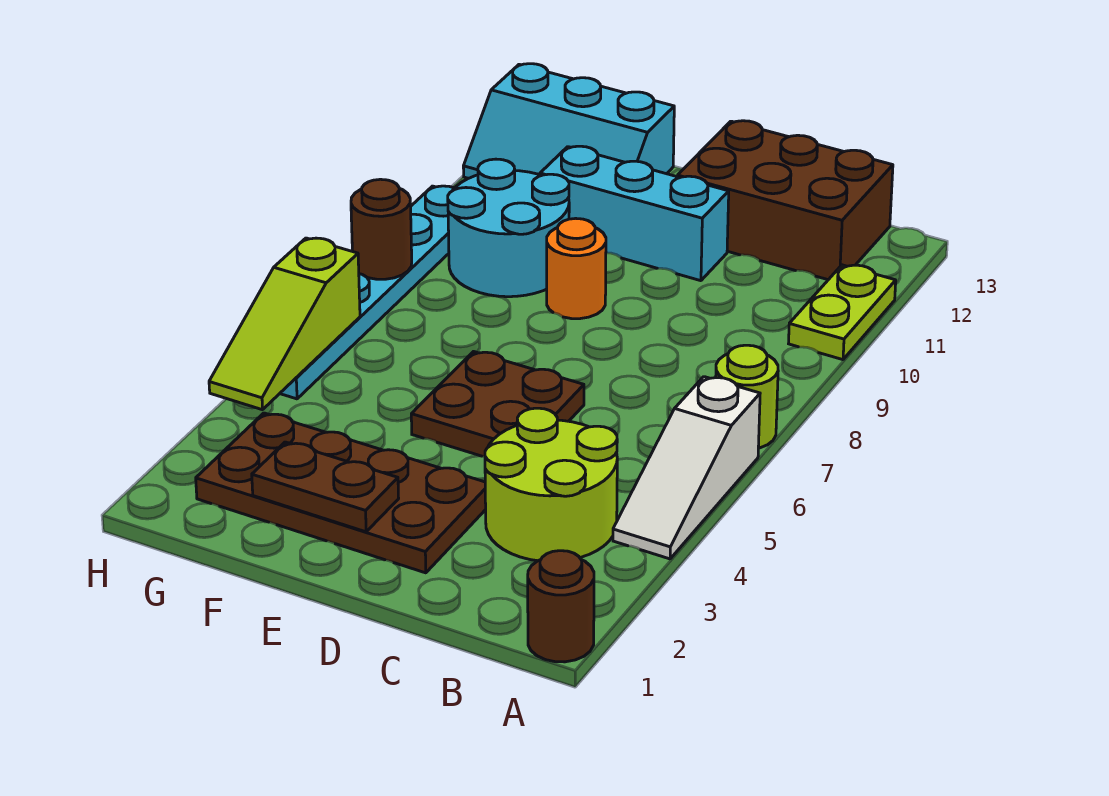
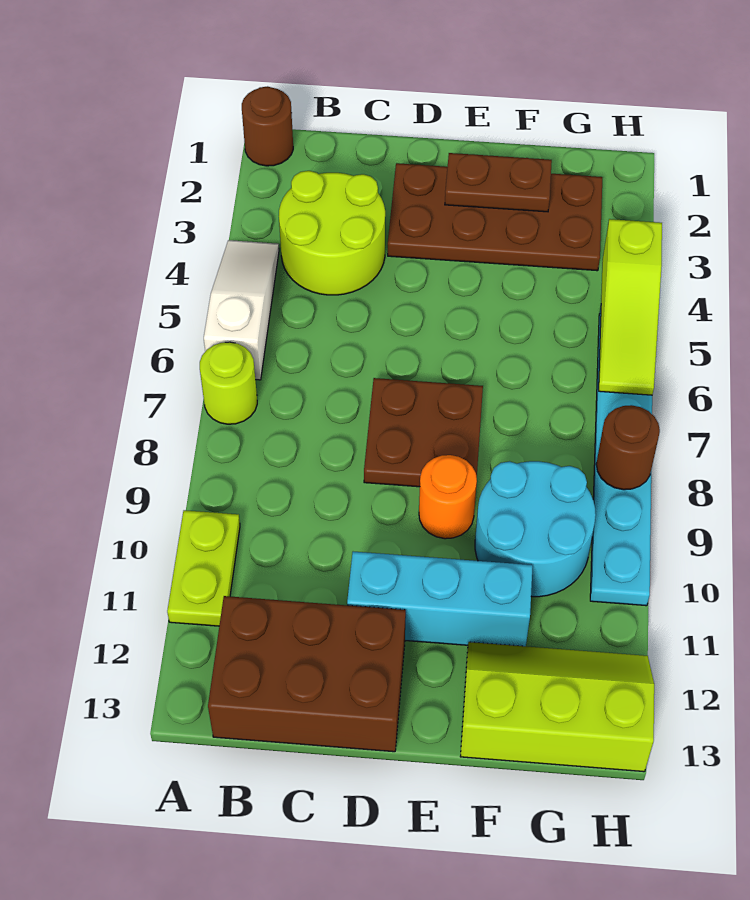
brown 2x2 plate [411,352,584,456] -> brown 2x2 plate moved to [364,378,483,487]
cyan 2x3 slope [463,64,674,178] -> lime 2x3 slope [460,642,654,772]
lime 1x3 slope [209,238,360,410] -> lime 1x3 slope turned to [599,219,662,395]

